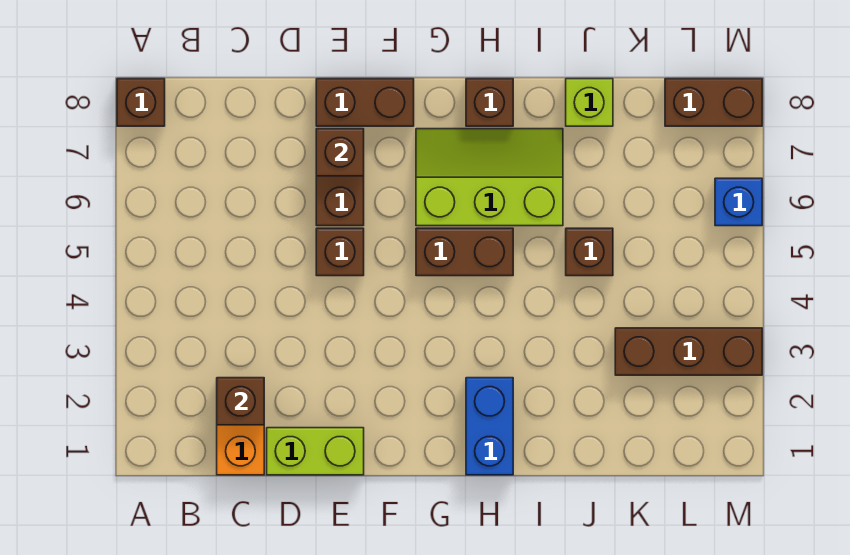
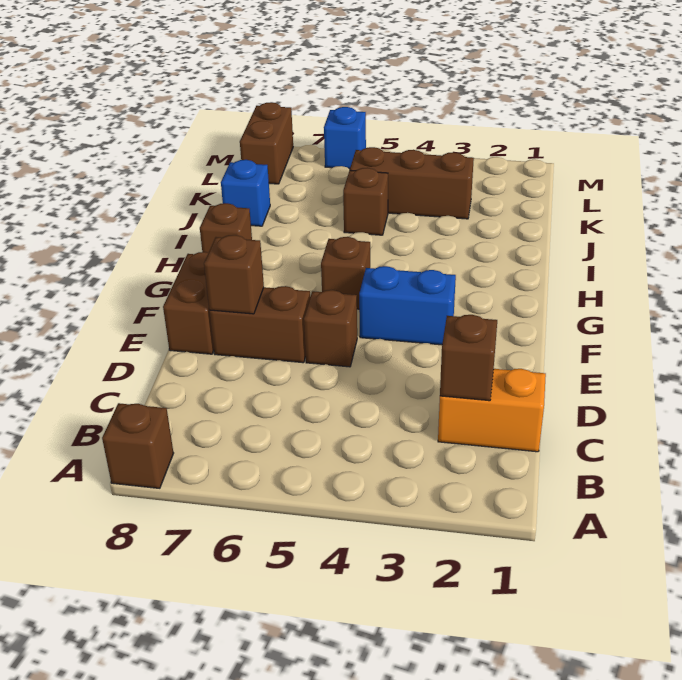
lime 1x2 brick [267,428,364,475] -> none
brown 1x2 brick [416,228,513,276] -> brown 1x1 brick [321,237,370,309]
lime 2x3 slope [416,129,563,226] -> none
blue 1x2 brick [466,378,513,475] -> blue 1x2 brick moved to [359,266,456,345]
lime 1x1 brick [566,79,613,126] -> blue 1x1 brick [221,160,270,226]
brown 1x3 brick [615,328,762,375] -> brown 1x3 brick turned to [350,147,474,219]

